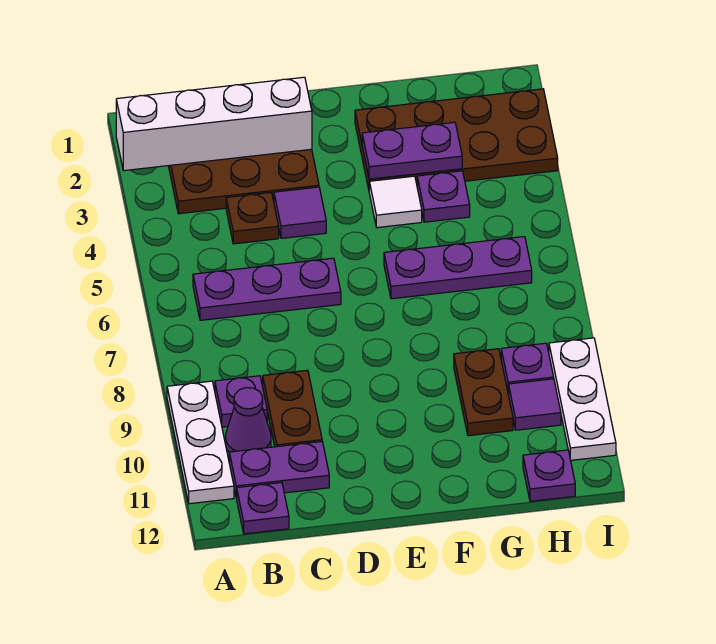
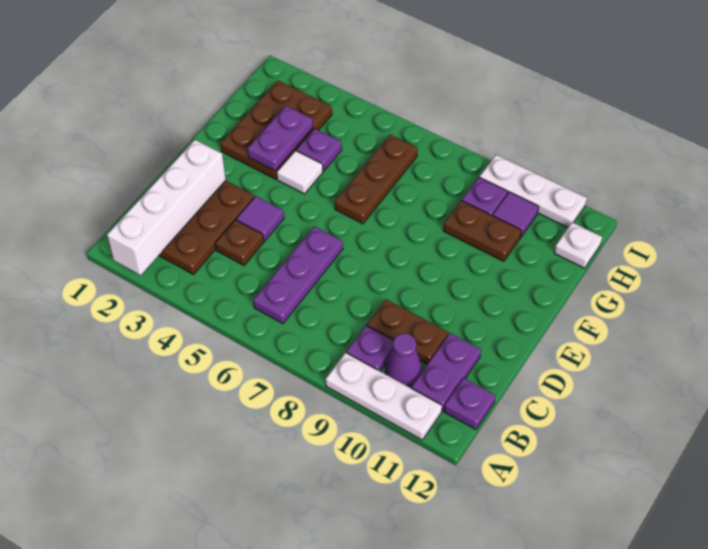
brown 2x4 plate [355,89,558,189] -> brown 2x3 plate [220,81,332,179]
purple 1x3 plate [384,237,532,299] -> brown 1x3 plate [335,135,418,224]
purple 1x1 plate [523,450,575,501] -> white 1x1 plate [554,222,602,268]

